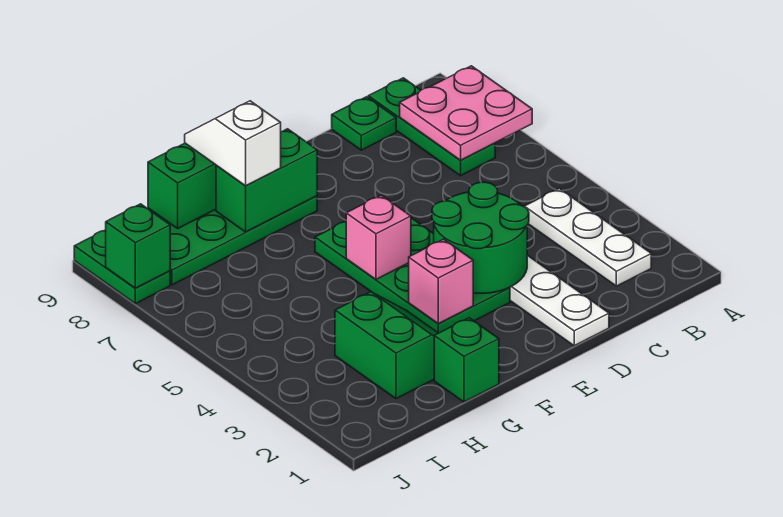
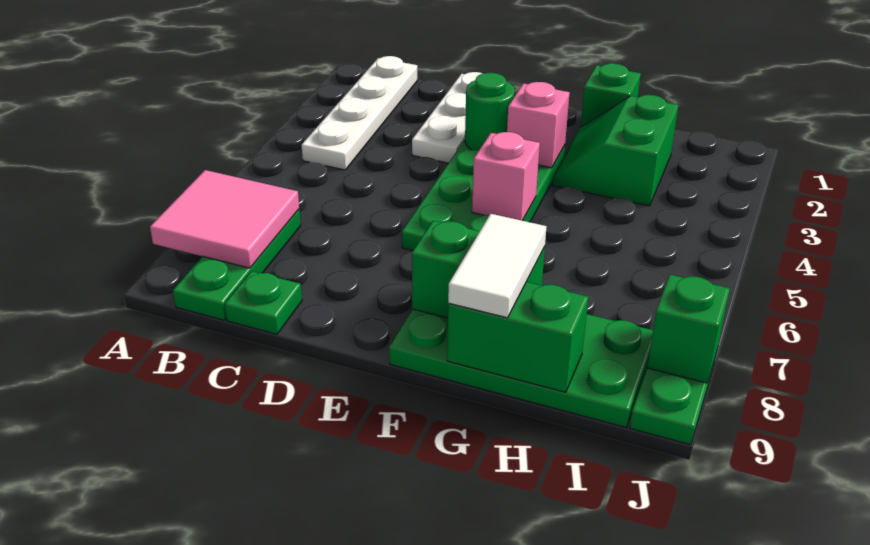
pink 2x2 plate [400,66,532,160] -> pink 2x2 tile [150,170,299,268]
white 1x3 plate [524,188,651,286] -> white 1x4 plate [302,56,417,170]
green 2x2 round brick [432,182,529,293] -> green 1x1 round brick [465,73,515,151]
white 1x2 slope [185,101,281,186] -> white 1x2 tile [448,214,547,318]

